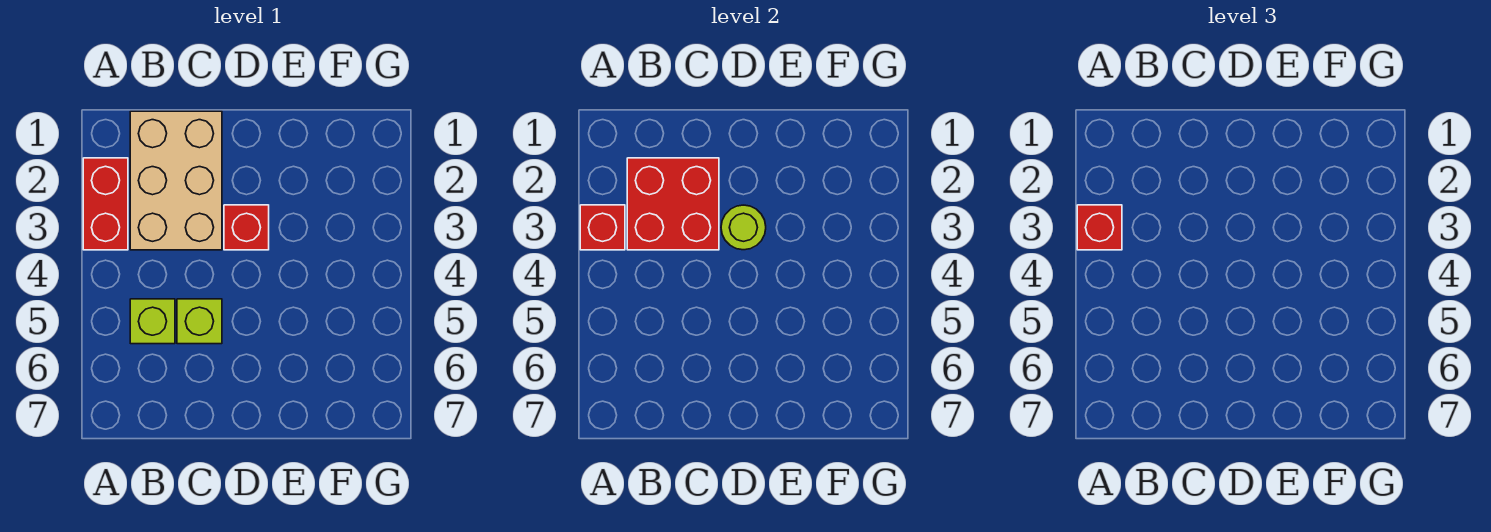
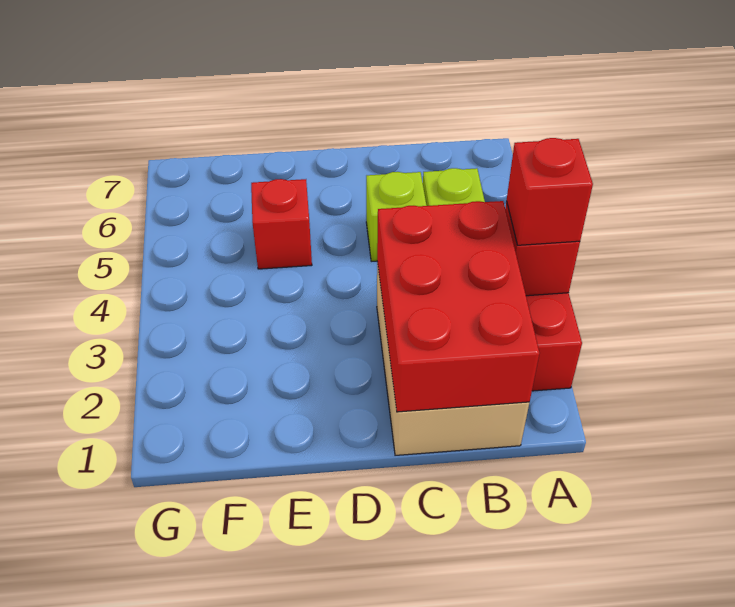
red 2x2 brick [627,158,719,250] -> red 2x3 brick [377,201,539,412]
red 1x1 brick [224,205,269,250] -> red 1x1 brick moved to [251,179,312,269]
lime 1x1 round brick [721,205,766,250] -> none

